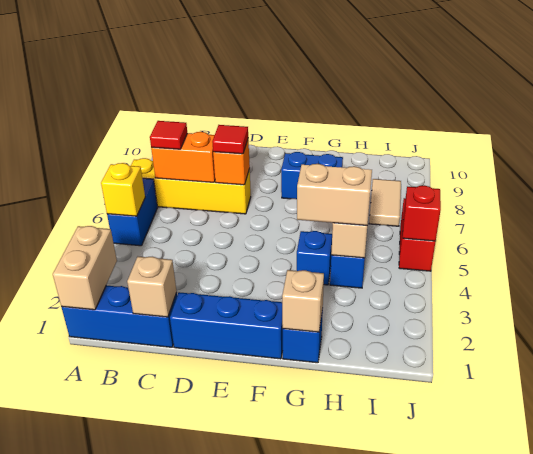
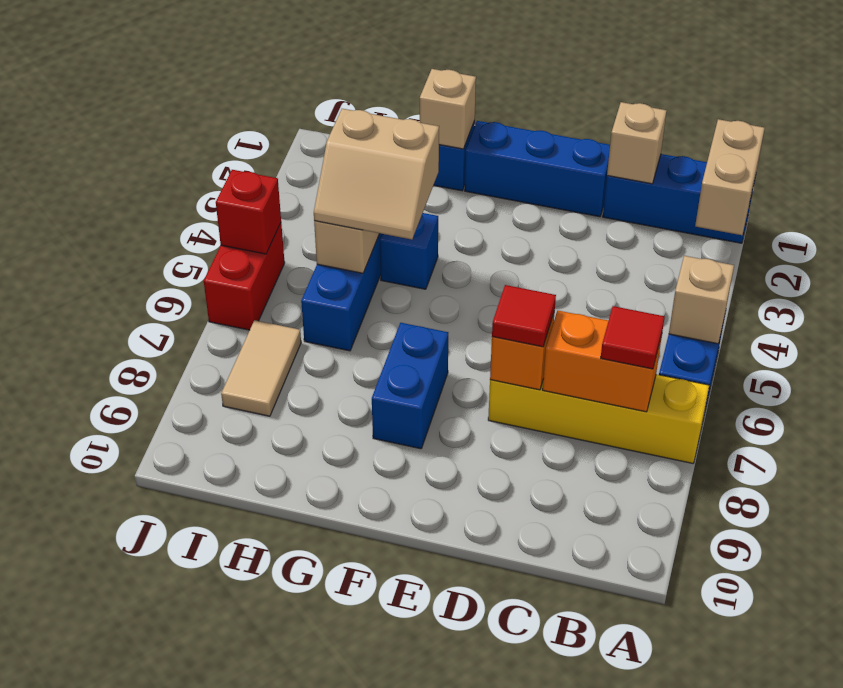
yellow 1x1 brick [101,163,145,216] -> tan 1x1 brick [669,256,734,344]
blue 1x2 brick [281,152,343,199] -> blue 1x2 brick turned to [372,323,448,449]

